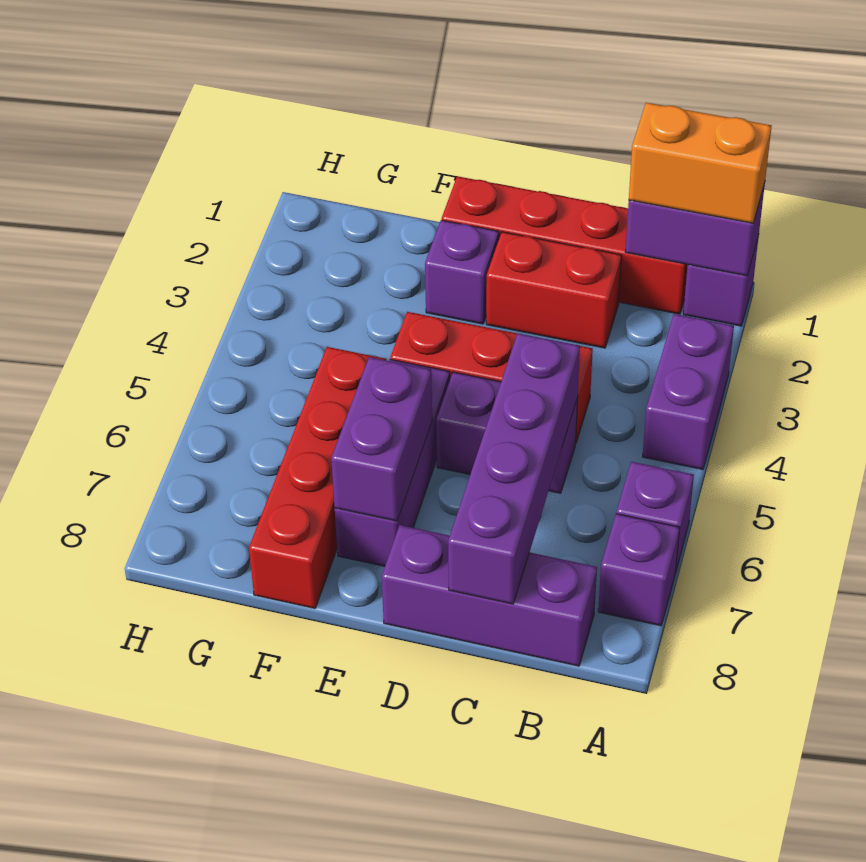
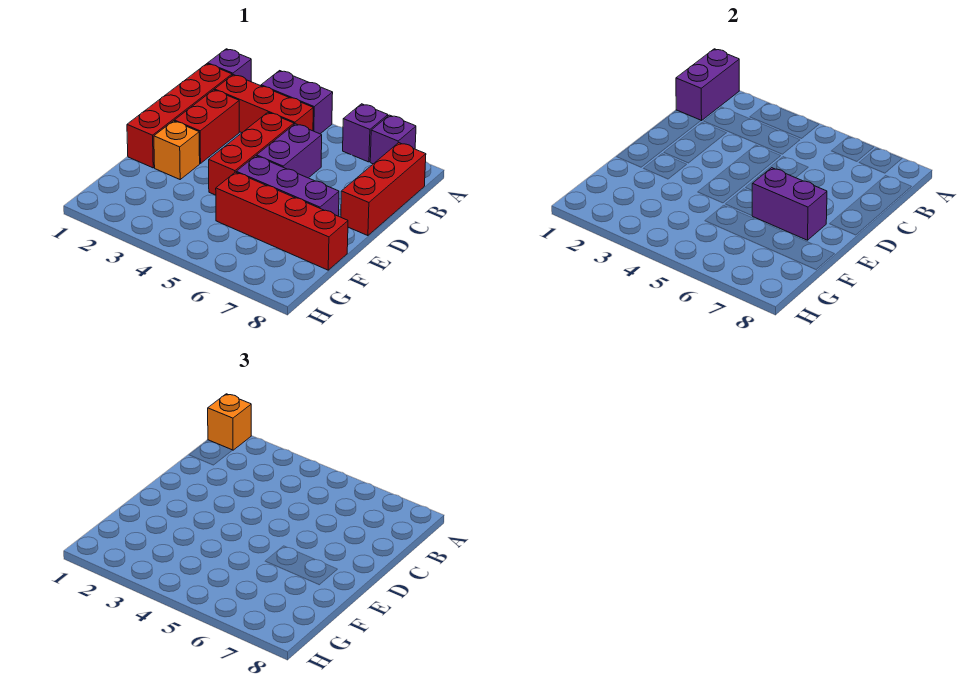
orange 1x2 brick [629,103,772,223] -> orange 1x1 brick [208,394,251,450]
none -> red 1x3 brick [215,75,313,133]
purple 1x3 brick [382,525,597,666] -> red 1x3 brick [341,143,426,236]
purple 1x4 brick [448,333,580,604] -> none
purple 1x1 brick [425,220,499,324] -> orange 1x1 brick [154,121,200,179]

